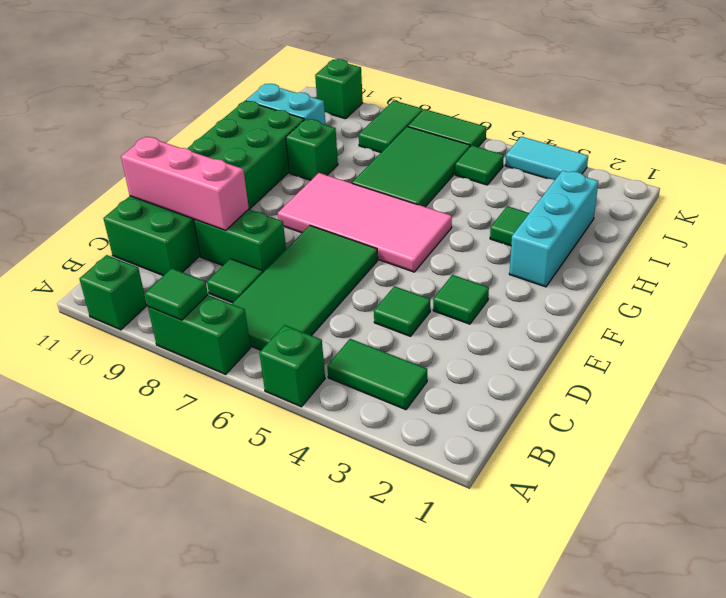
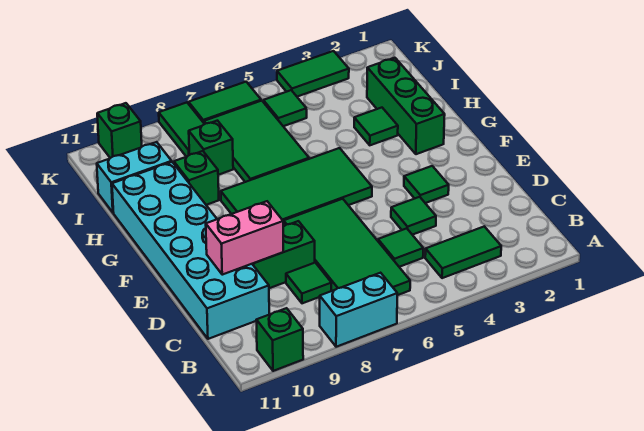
green 1x1 brick [259,325,325,407] -> green 1x1 brick moved to [189,121,233,175]
green 1x2 brick [148,295,250,374] -> cyan 1x2 brick [320,273,397,347]
green 1x1 tile [145,268,208,320] -> green 1x1 tile moved to [378,228,423,267]
green 2x6 brick [103,101,304,276] -> cyan 2x6 brick [112,162,269,339]
pink 1x3 brick [121,137,249,230] -> pink 1x2 brick [206,201,283,275]
pink 2x4 tile [278,173,452,272] -> green 2x4 tile [221,148,372,226]
cyan 1x3 brick [509,170,598,287] -> green 1x3 brick [367,58,445,154]
cyan 1x2 tile [505,137,588,180] -> green 1x2 tile [277,51,349,97]

